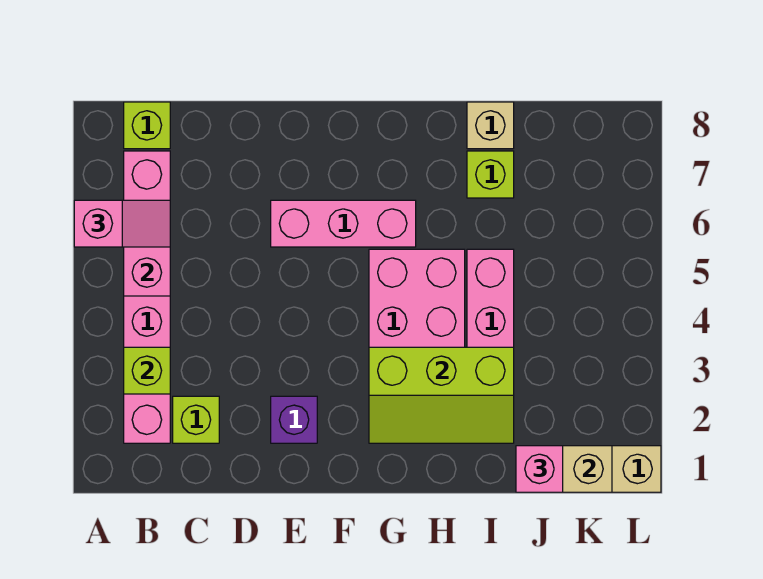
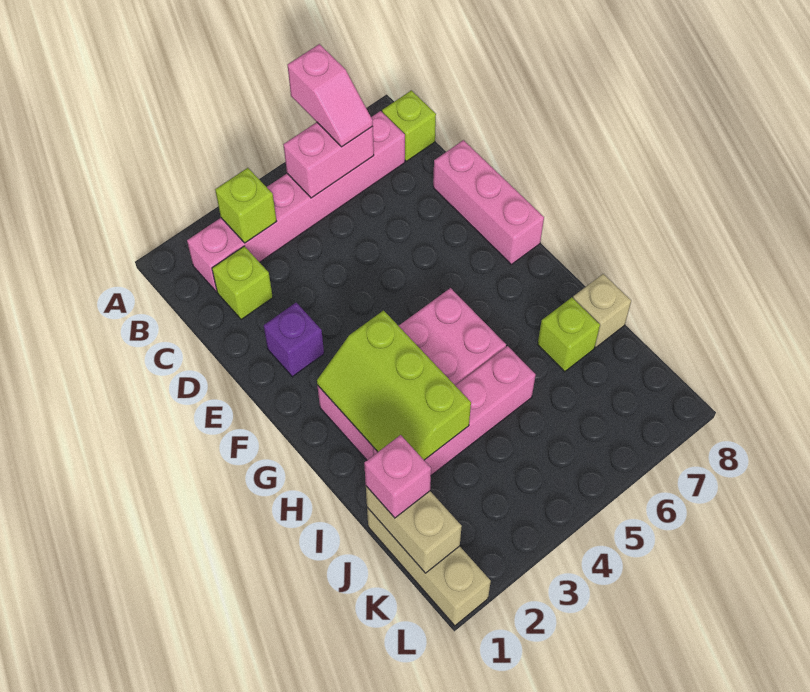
pink 1x3 brick [271,200,416,247] -> pink 1x3 brick moved to [433,140,544,264]

